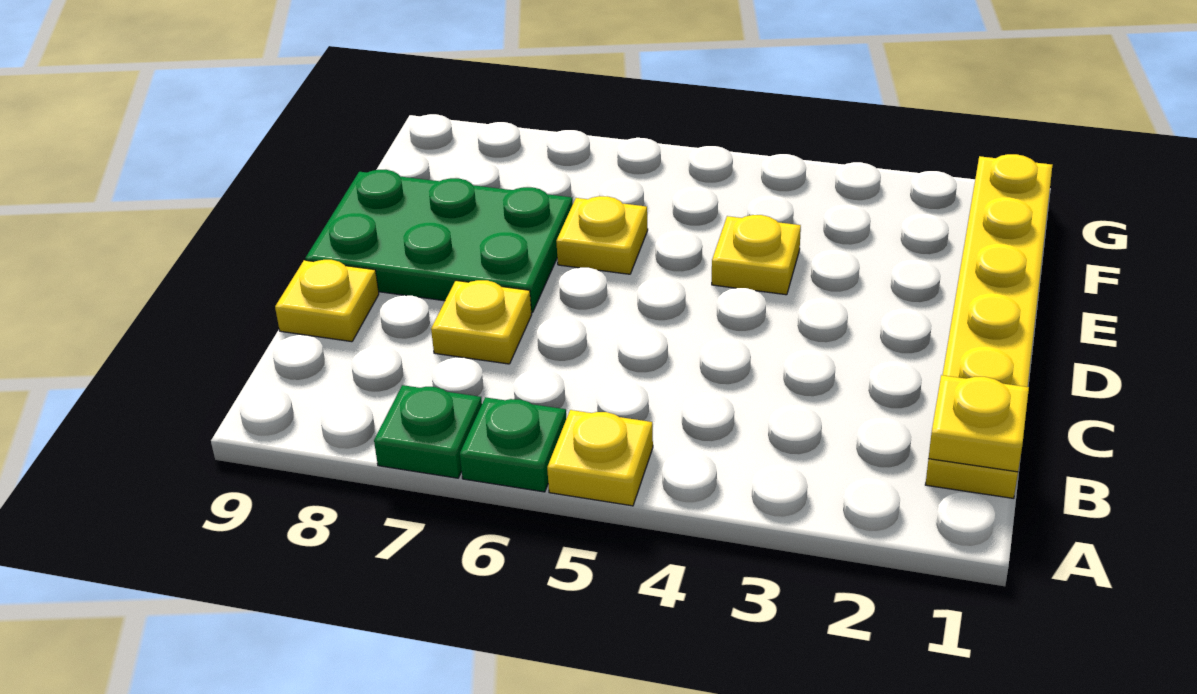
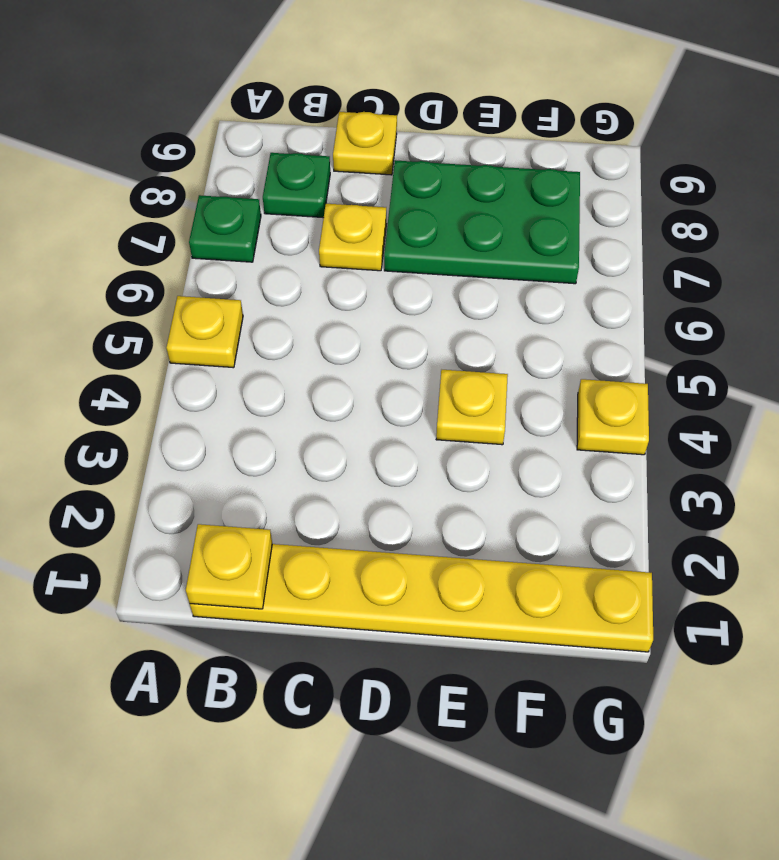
green 1x1 plate [460,397,566,492] -> green 1x1 plate moved to [263,153,330,218]
green 2x3 plate [305,170,573,313] -> green 2x3 plate turned to [384,160,580,284]
yellow 1x1 plate [556,196,648,274] -> yellow 1x1 plate moved to [577,379,649,455]

